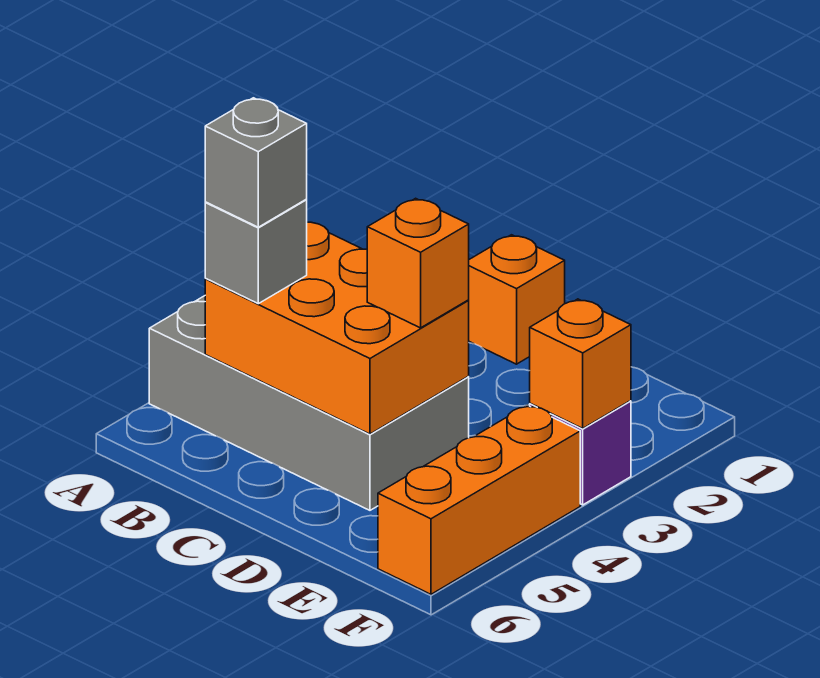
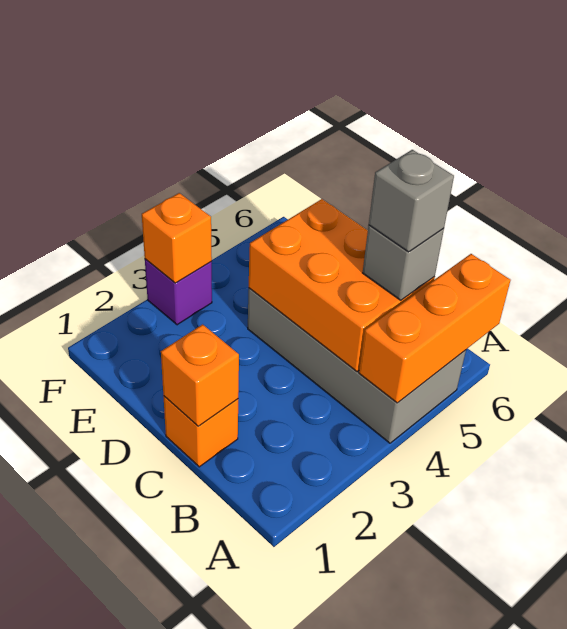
orange 1x1 brick [367,198,469,328] -> orange 1x1 brick moved to [161,324,239,426]
orange 1x3 brick [378,405,580,594] -> orange 1x3 brick moved to [359,254,511,403]

